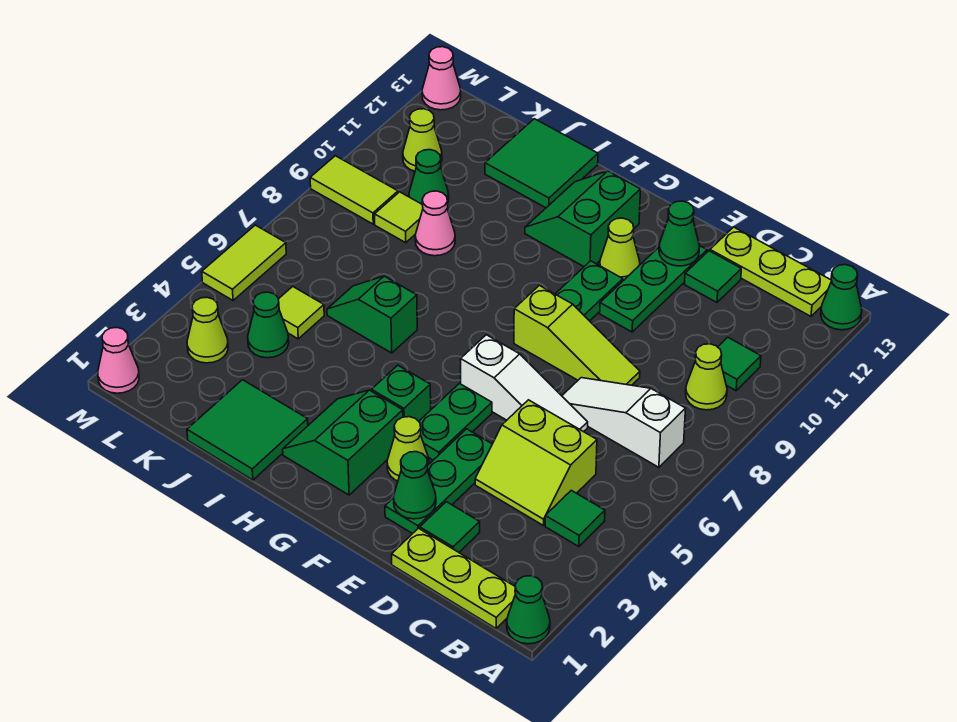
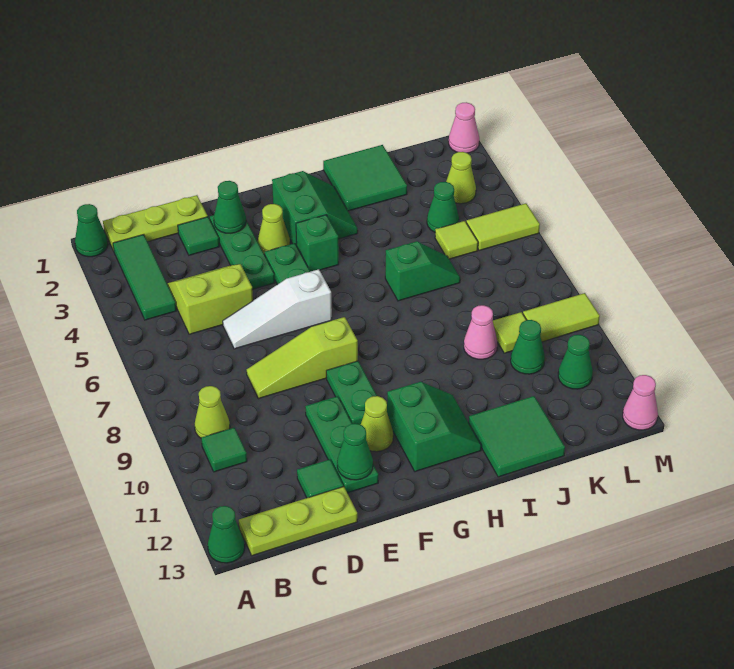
green 1x1 tile [545,490,605,547] -> green 1x3 tile [113,235,176,320]
white 1x3 slope [562,378,686,467] -> none
lime 1x1 cone [403,109,442,171] -> green 1x1 cone [558,335,593,389]
lime 1x2 tile [202,225,286,300] -> lime 1x2 tile turned to [466,203,540,251]

